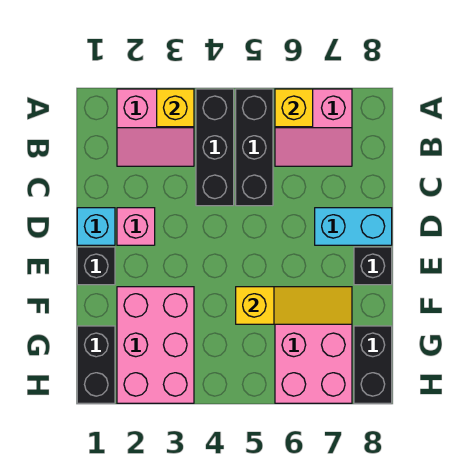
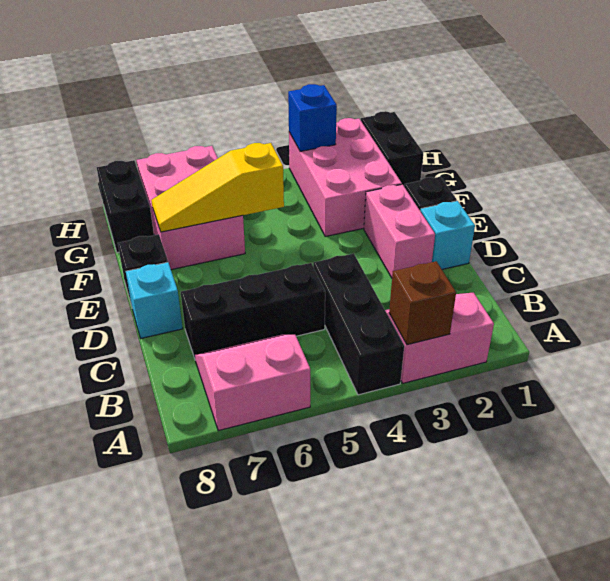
yellow 1x1 brick [157,89,194,127] -> brown 1x1 brick [389,261,456,345]
black 1x3 brick [236,89,273,206] -> black 1x3 brick turned to [181,263,325,358]
yellow 1x1 brick [275,89,313,127] -> none
pink 1x1 brick [117,208,155,245] -> pink 1x2 brick [364,184,435,278]
cyan 1x2 brick [315,208,392,245] -> cyan 1x1 brick [126,262,183,338]
none -> blue 1x1 brick [288,84,337,151]

